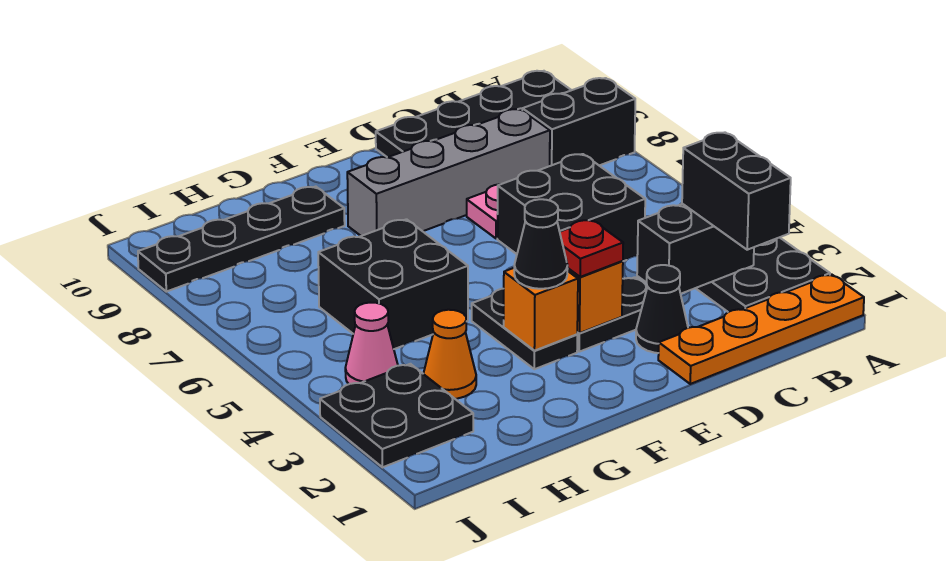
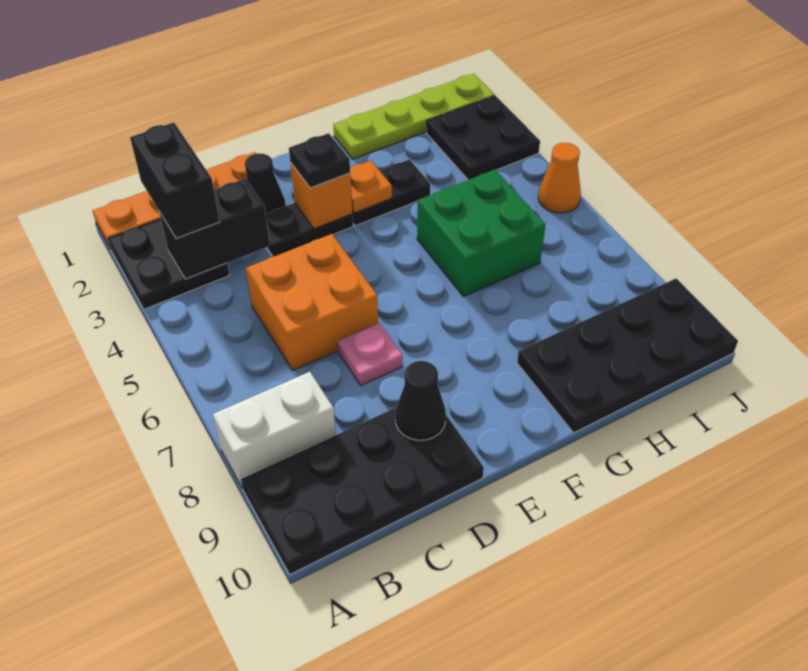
black 1x2 brick [522,78,635,166] -> white 1x2 brick [213,372,336,488]
black 2x2 brick [497,154,645,261] -> orange 2x2 brick [246,234,378,370]
grey 1x4 brick [347,109,550,236] -> none
red 1x1 plate [560,220,623,277] -> black 1x1 plate [289,133,350,188]
black 1x2 plate [472,289,577,369] -> black 1x2 plate turned to [352,159,430,226]
orange 1x1 brick [504,268,578,351] -> orange 1x1 plate [350,161,392,213]
black 1x1 cone [514,199,568,289] -> black 1x1 cone moved to [395,361,446,440]
none -> lime 1x4 plate [333,74,494,159]
black 2x2 brick [318,219,468,349] -> green 2x2 brick [417,170,546,297]
black 1x4 plate [138,187,345,292] -> black 2x4 plate [517,278,738,433]
orange 1x1 cone [423,310,476,399] -> orange 1x1 cone moved to [538,143,581,213]
pink 1x1 cone [345,303,398,384] -> none

